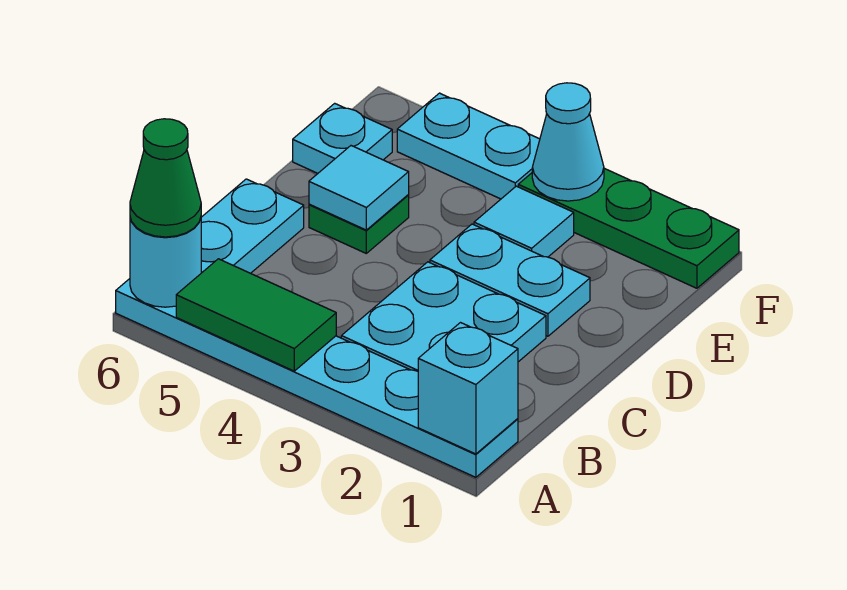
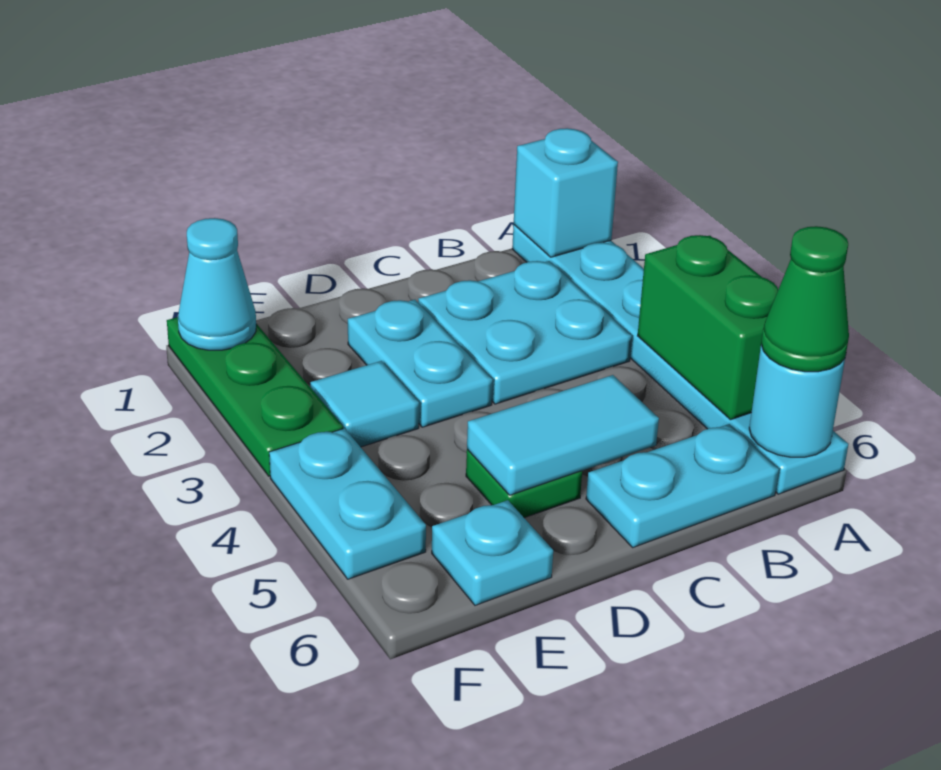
green 1x2 tile [176,259,336,371] -> green 1x2 brick [638,235,778,420]
cyan 1x1 tile [309,146,409,230] -> cyan 1x2 tile [467,375,659,495]
cyan 1x1 cone [532,83,604,201] -> cyan 1x1 cone moved to [178,218,256,350]

